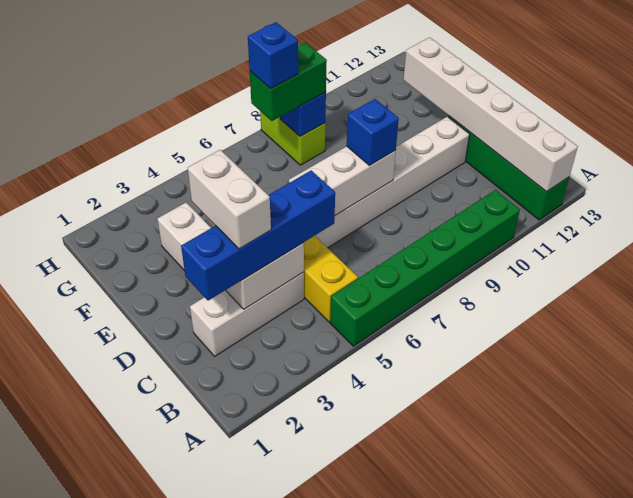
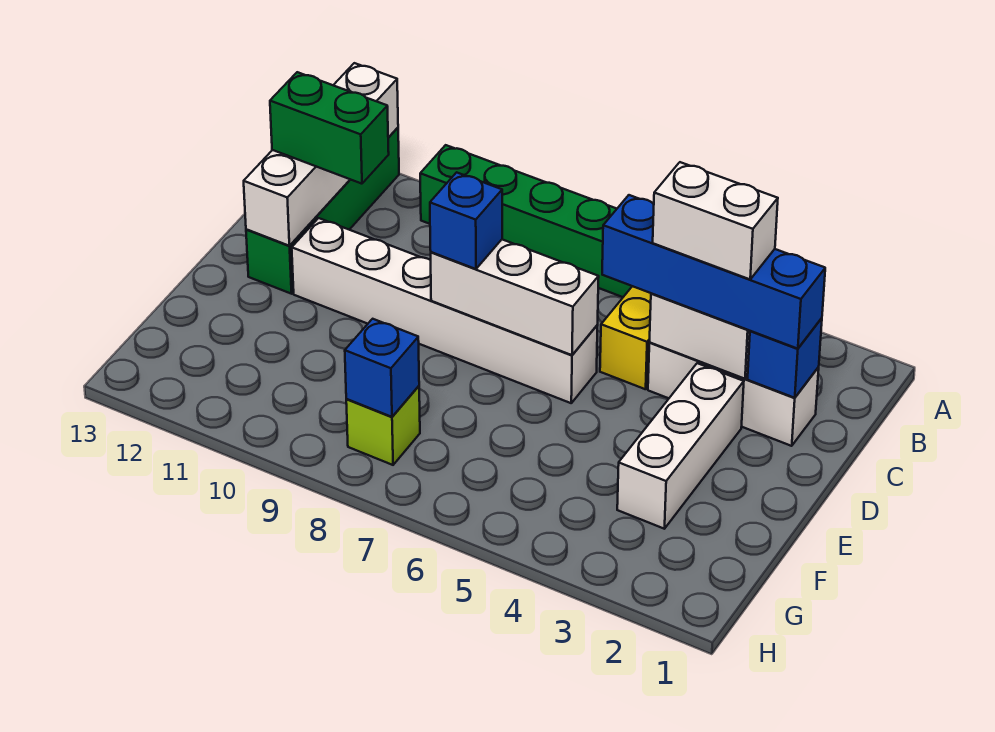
white 1x6 brick [403,37,578,192] -> white 1x4 brick [244,63,398,246]
white 1x2 brick [188,150,271,249] -> white 1x2 brick turned to [653,162,778,279]
green 1x2 brick [250,43,327,121] -> green 1x2 brick moved to [270,72,389,184]
blue 1x1 brick [248,22,298,89] -> blue 1x1 brick moved to [748,318,822,398]
lime 1x2 brick [260,111,325,165] -> lime 1x1 brick [346,386,420,465]

